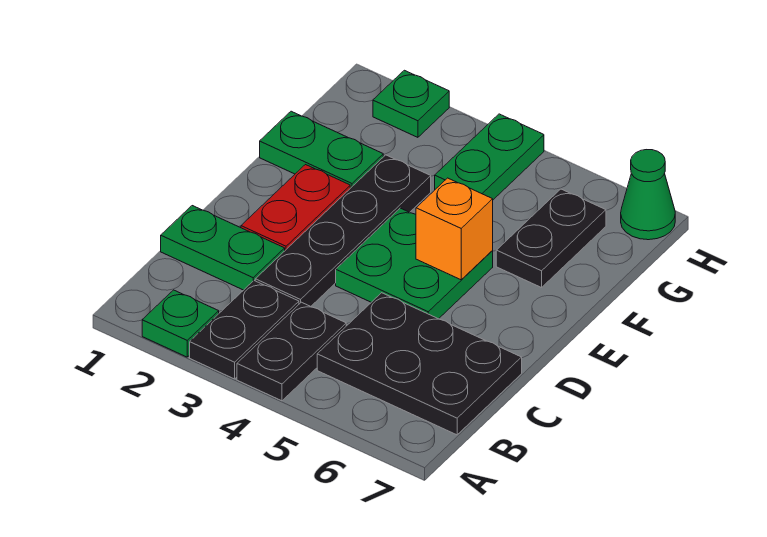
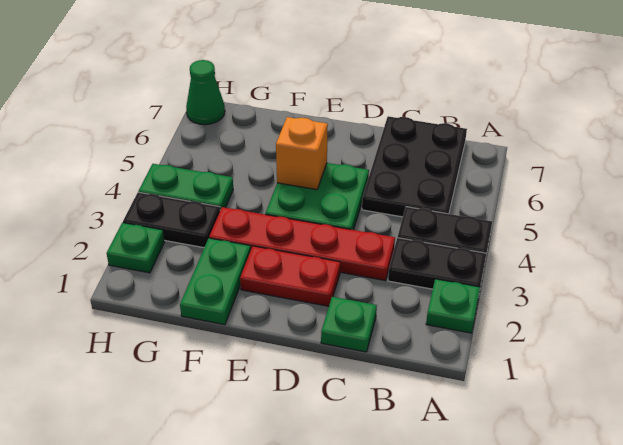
green 1x2 plate [161,206,285,290] -> green 1x1 plate [321,297,377,352]
black 1x4 plate [255,155,431,306] -> red 1x4 plate [209,207,395,281]
black 1x2 plate [496,189,606,288] -> black 1x2 plate moved to [123,192,220,248]

